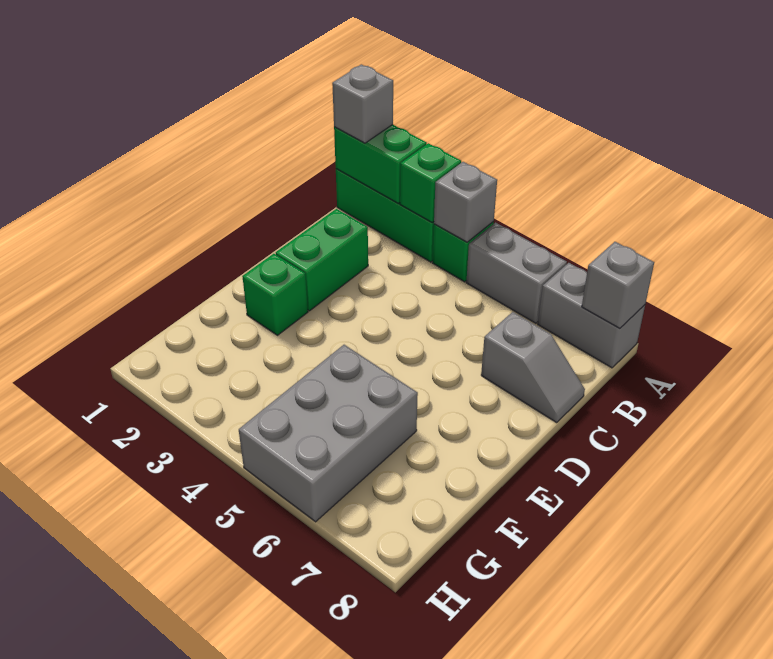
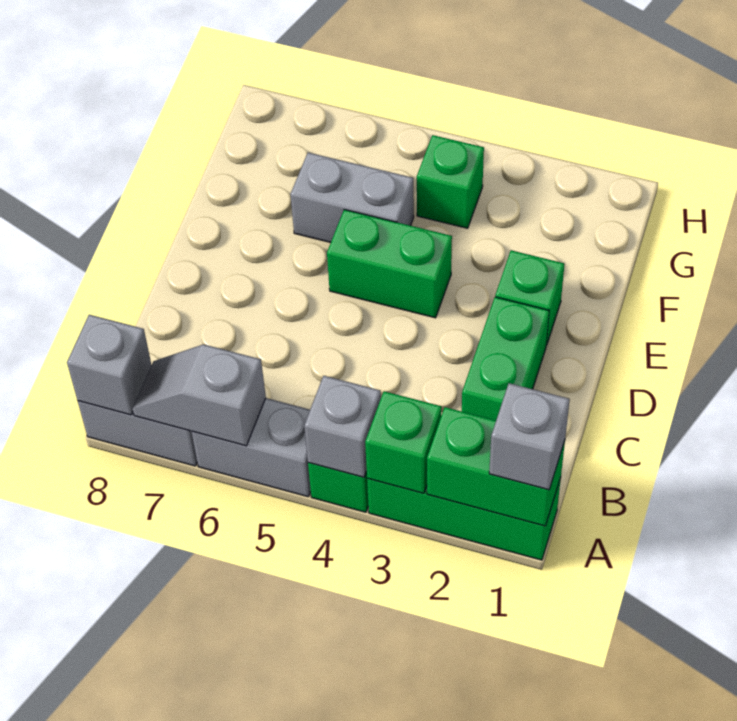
grey 1x2 slope [481,312,585,423] -> grey 1x2 slope moved to [133,344,266,446]
none -> green 1x2 brick [327,210,452,318]
grey 2x3 brick [239,345,418,522] -> grey 1x2 brick [290,153,414,242]
none -> green 1x1 brick [417,135,484,228]

